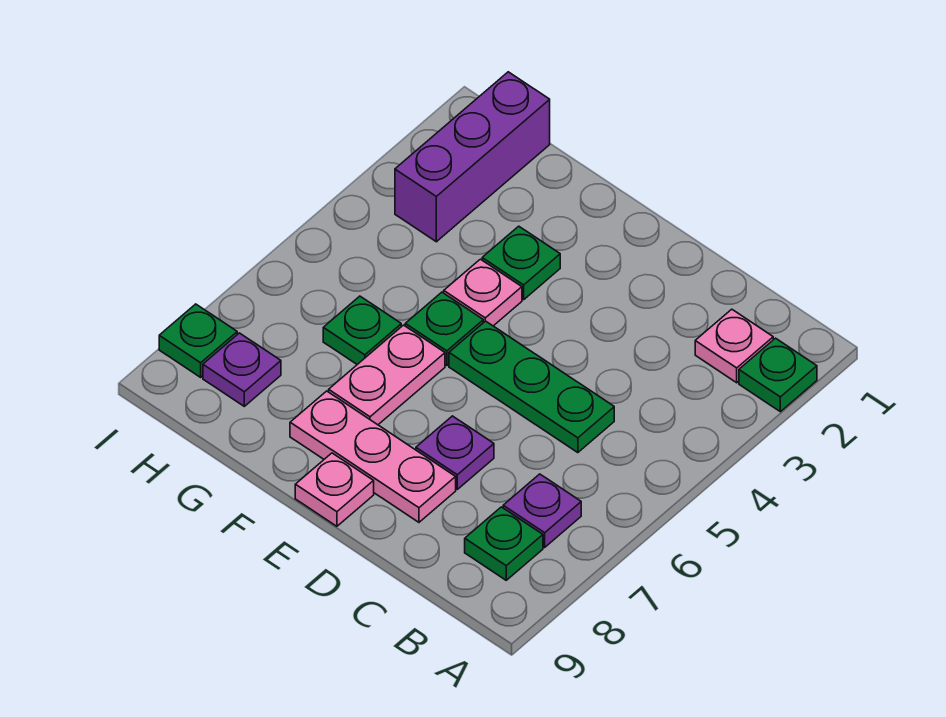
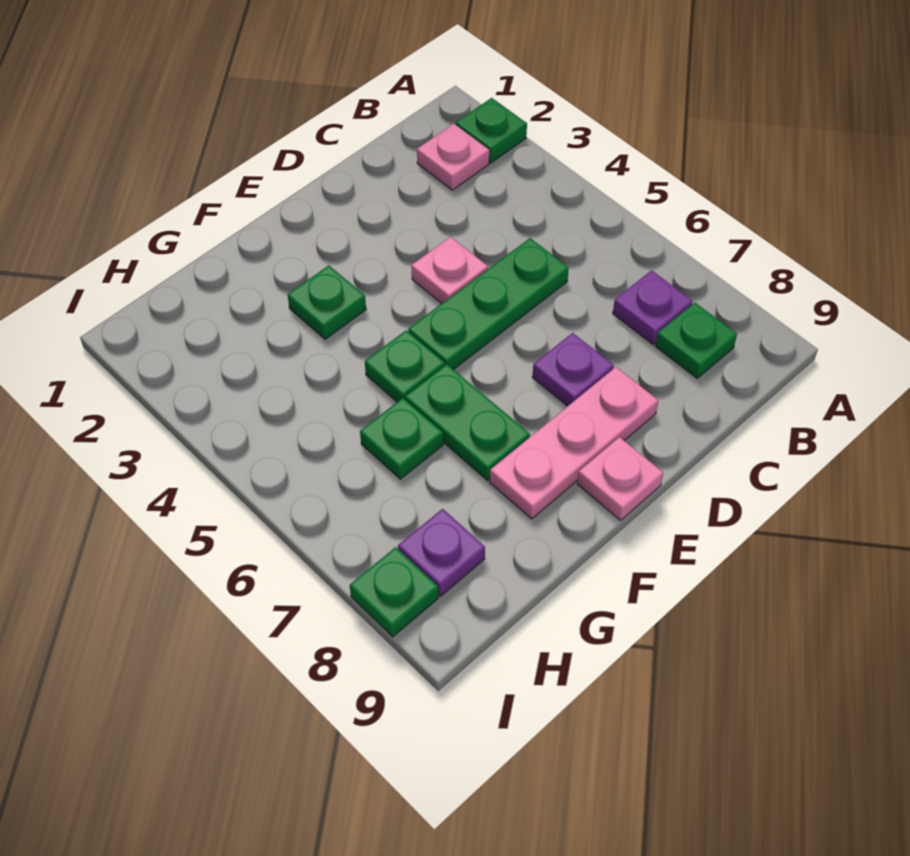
pink 1x1 plate [444,259,522,326] -> pink 1x1 plate moved to [411,237,488,303]
pink 1x2 plate [329,325,445,425] -> green 1x2 plate [405,364,530,480]
purple 1x3 brick [395,72,550,242] -> none

